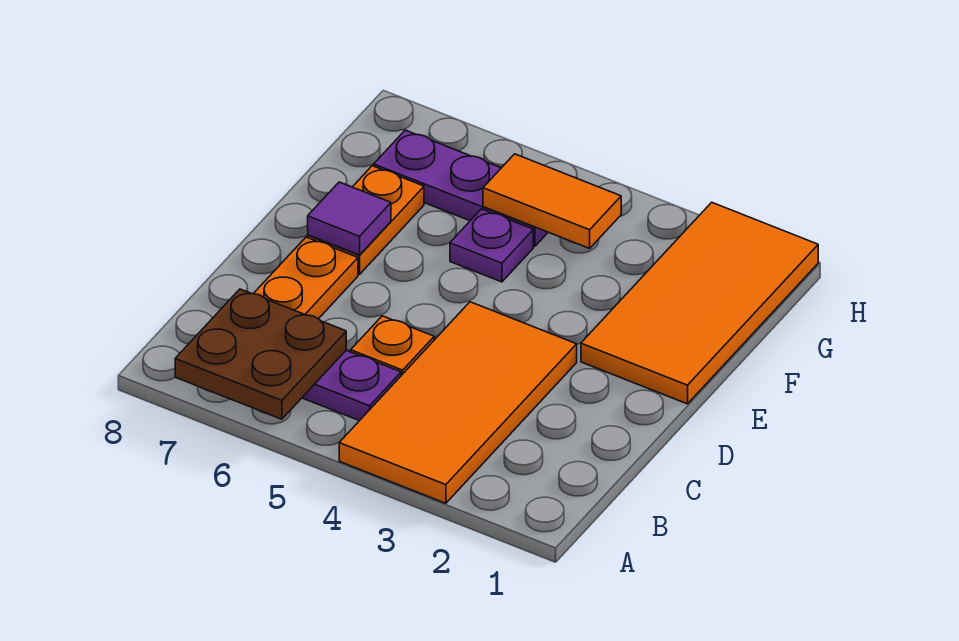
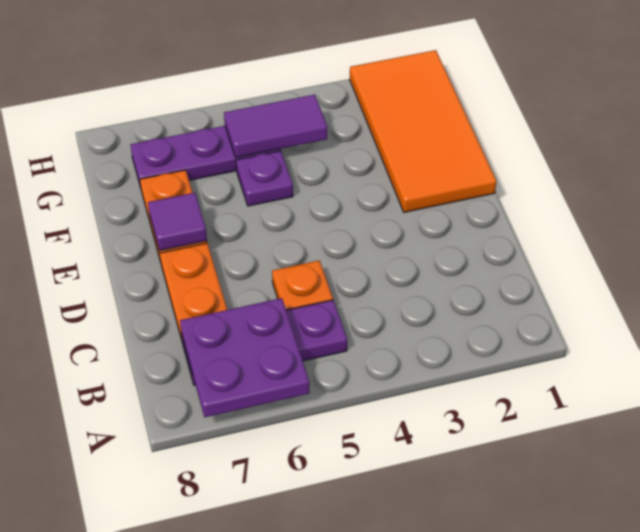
orange 2x4 tile [339,302,577,503] -> none
brown 2x2 plate [175,289,346,419] -> purple 2x2 plate [180,298,310,417]
orange 1x2 tile [483,154,621,248] -> purple 1x2 tile [224,95,327,158]

